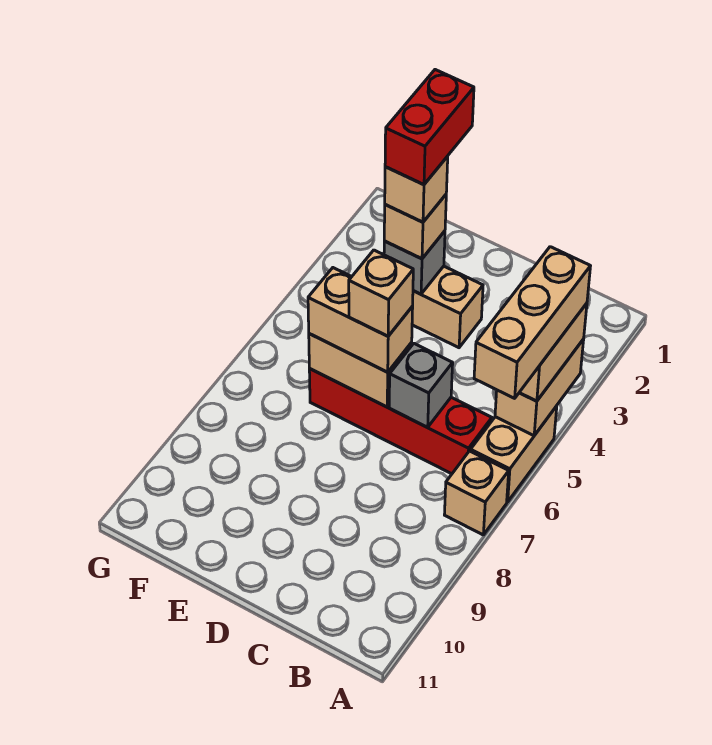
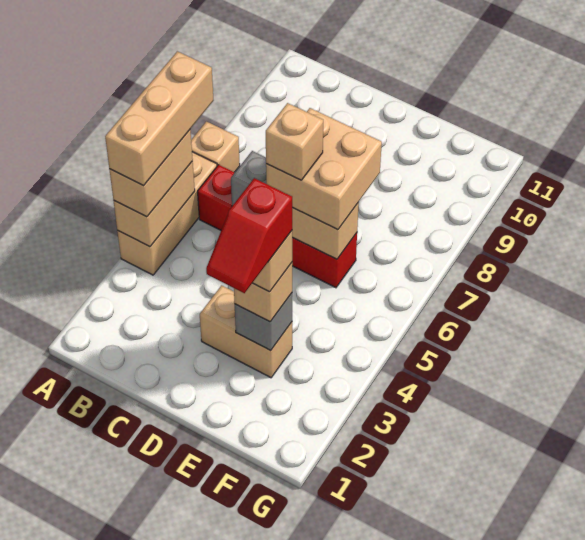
tan 1x2 brick [471,406,557,502] -> tan 1x3 brick [117,152,217,275]
tan 1x2 brick [308,268,413,372] -> tan 2x2 brick [266,108,382,230]
red 1x2 brick [385,70,474,185] -> red 1x2 slope [206,178,292,293]

